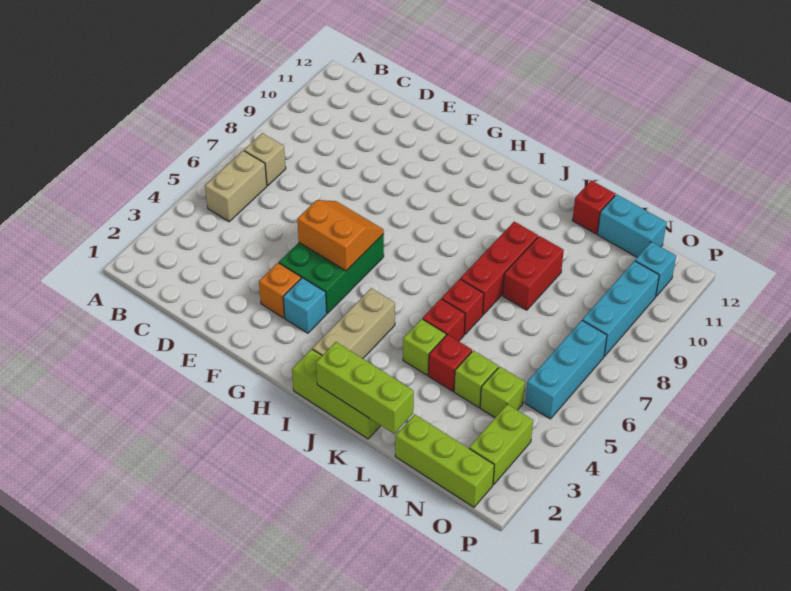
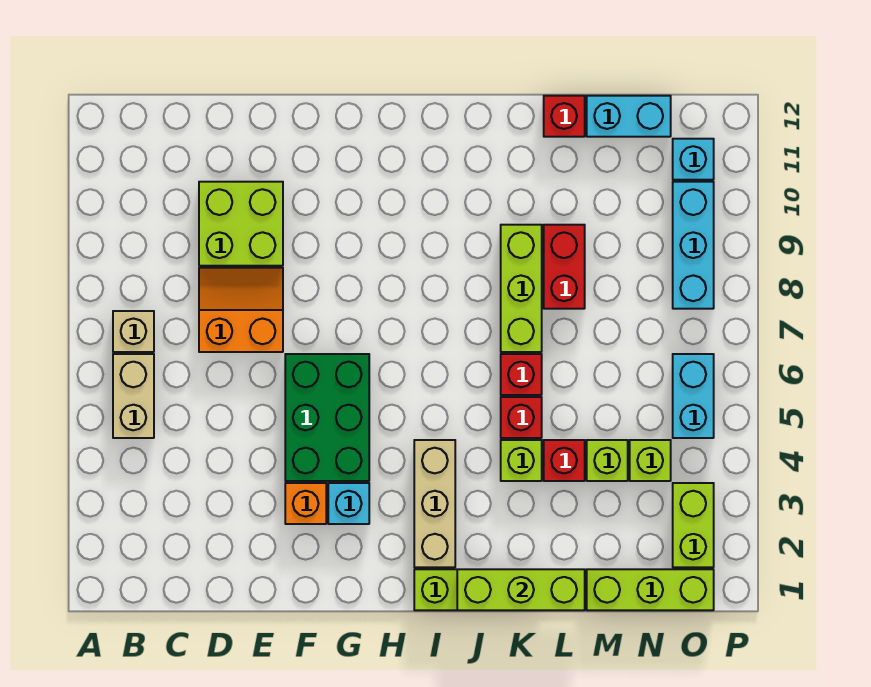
none -> lime 2x2 brick [199,182,283,266]
orange 2x2 slope [297,200,384,271] -> orange 2x2 slope moved to [199,268,283,352]
red 1x3 brick [460,222,538,315] -> lime 1x3 brick [501,225,542,352]
cyan 1x3 brick [525,320,607,419] -> cyan 1x2 brick [673,354,714,438]

